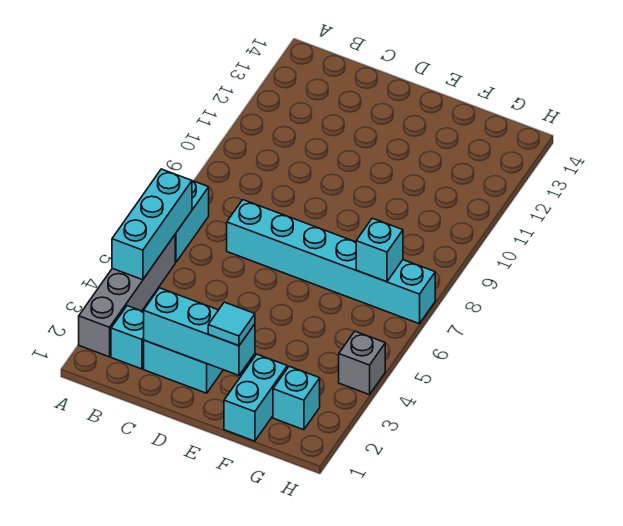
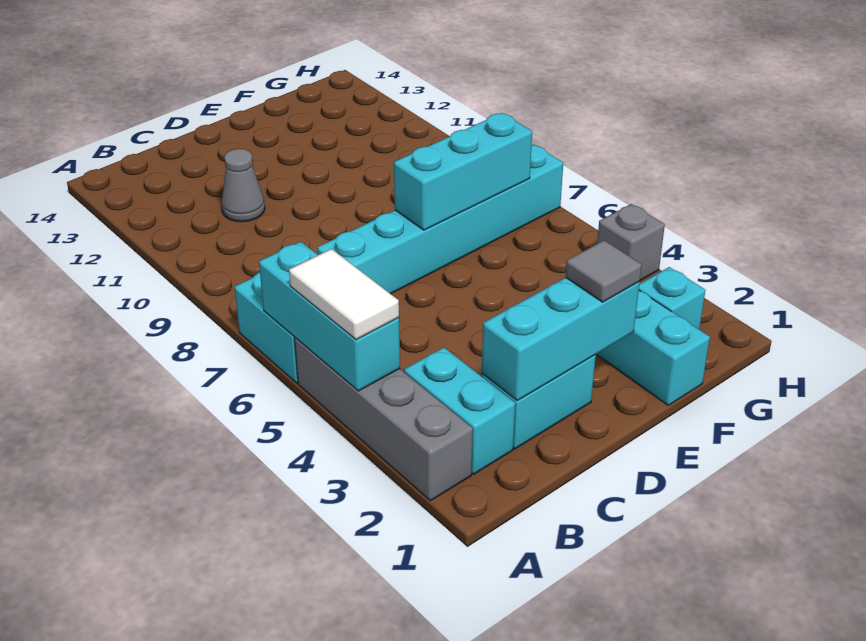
none -> white 1x2 tile [289,249,399,340]
cyan 1x1 brick [111,306,144,369] -> cyan 1x2 brick [404,347,515,474]
none -> grey 1x1 cone [221,149,265,222]
cyan 1x1 tile [208,302,255,346] -> grey 1x1 tile [565,240,642,302]
cyan 1x1 brick [356,218,403,282] -> cyan 1x3 brick [394,113,532,230]

